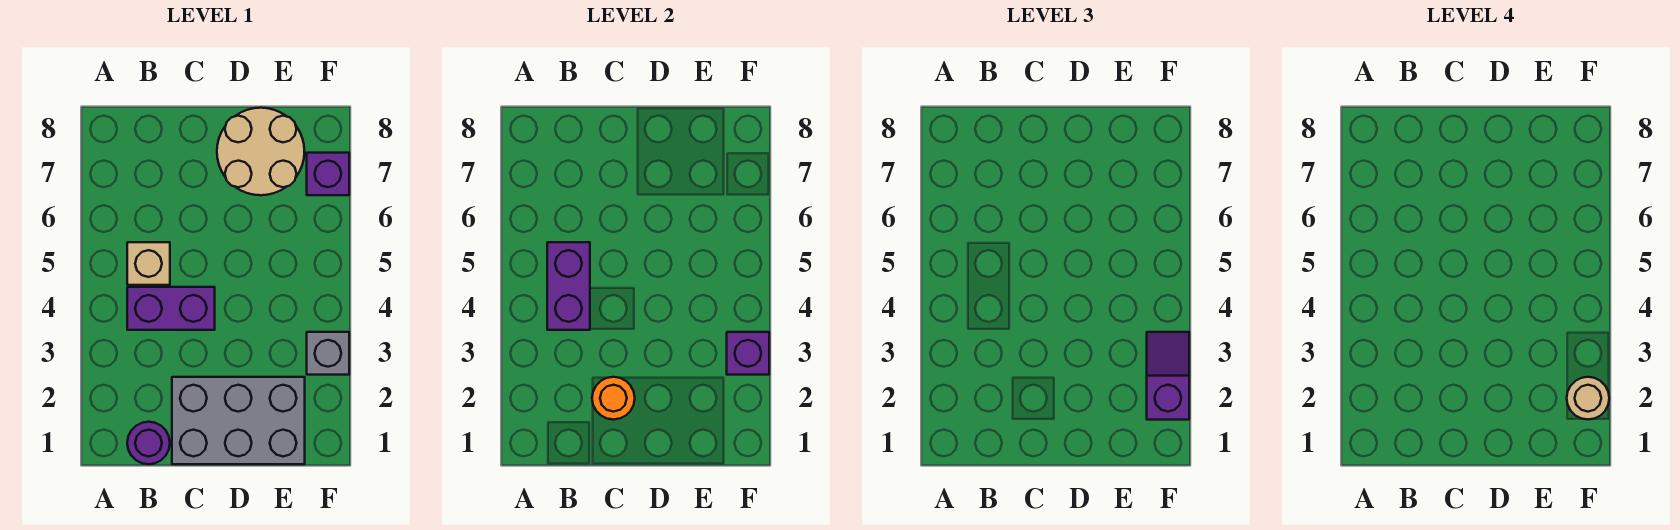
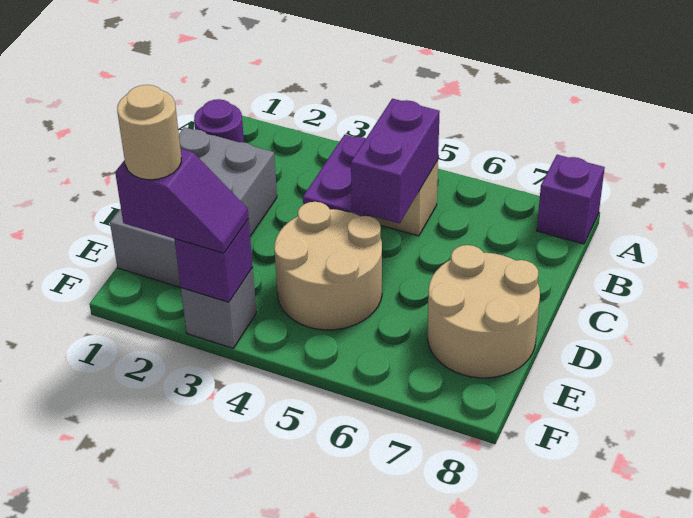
purple 1x2 brick [547,242,590,330] -> purple 1x2 brick turned to [351,99,440,224]
orange 1x1 round brick [592,377,635,420] -> none
none -> tan 2x2 round brick [274,202,382,330]
purple 1x1 brick [307,153,349,195] -> purple 1x1 brick moved to [537,155,605,244]

